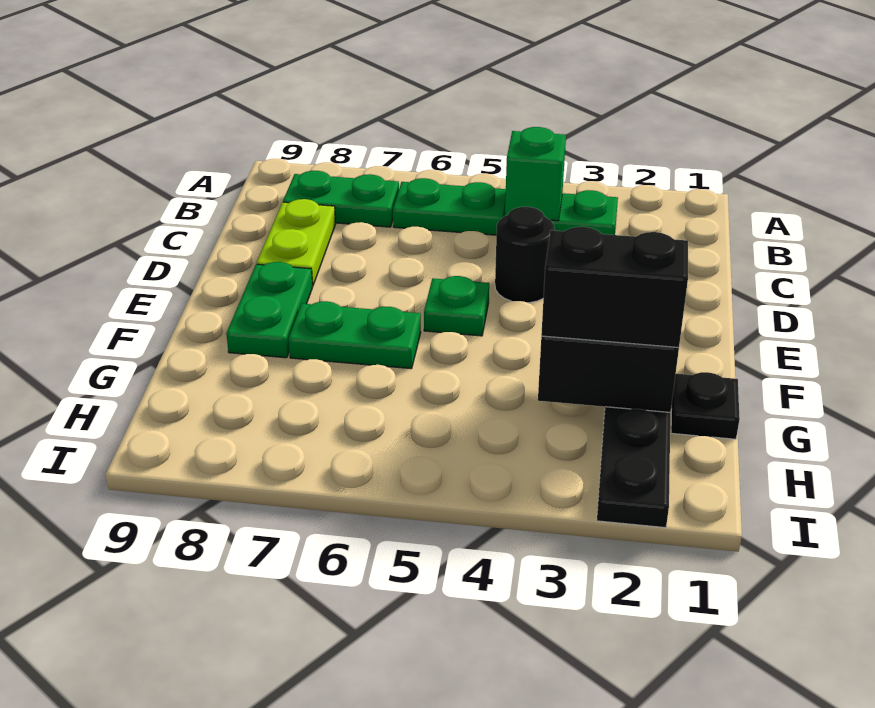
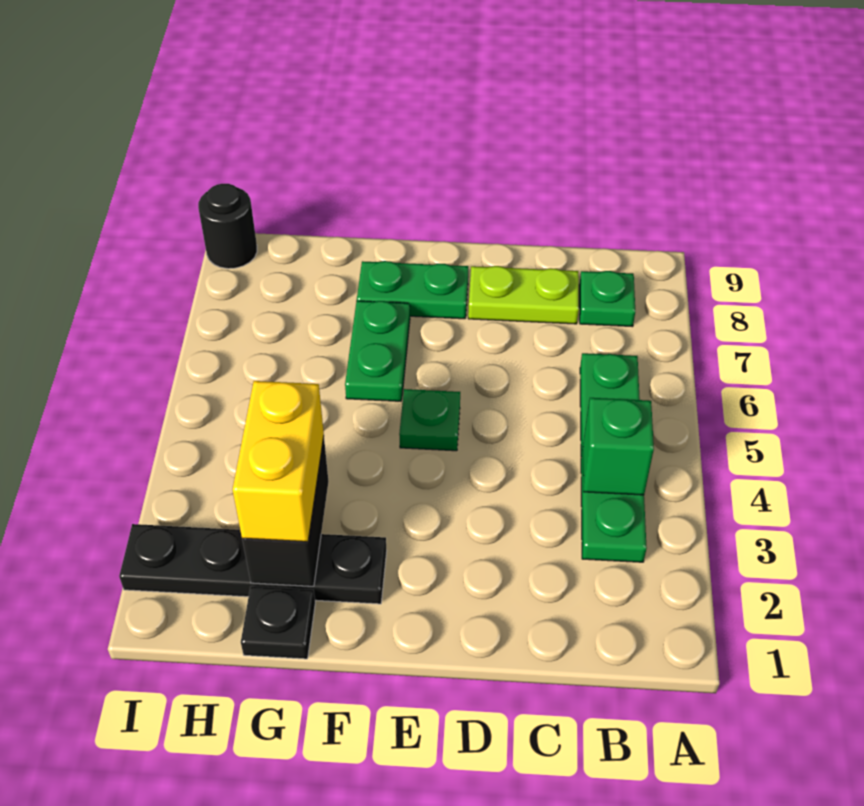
green 1x2 plate [283,171,399,227] -> green 1x1 plate [579,271,635,327]
black 1x1 round brick [495,207,555,303] -> black 1x1 round brick moved to [198,184,257,269]
black 1x2 brick [541,227,688,348] -> yellow 1x2 brick [233,381,324,542]

